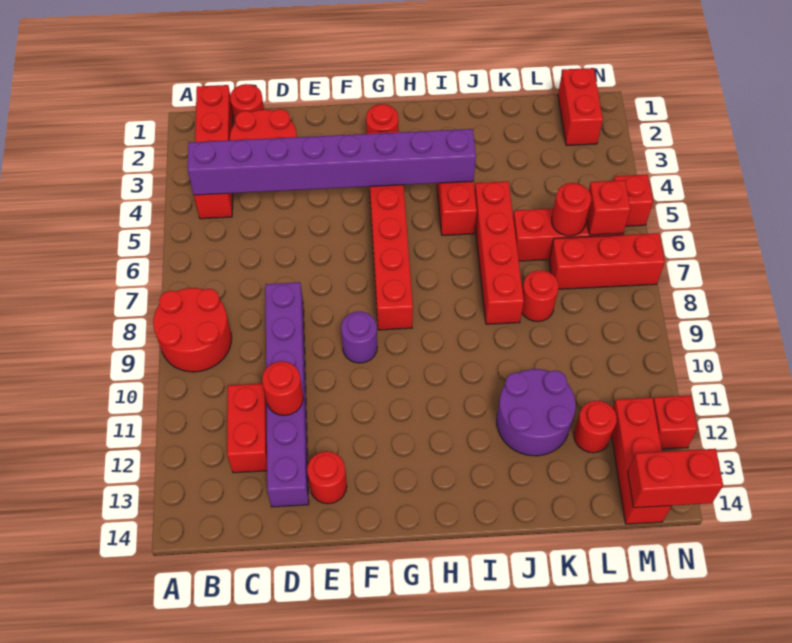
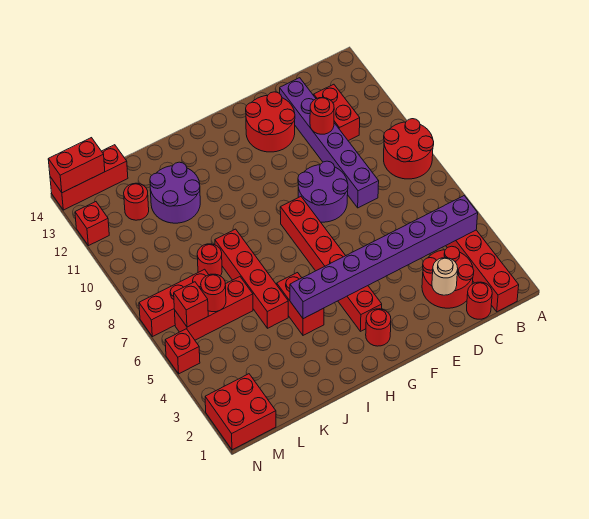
none -> tan 1x1 round brick [432,258,458,295]
red 1x1 round brick [307,451,347,504] -> red 2x2 round brick [246,92,295,152]
purple 1x1 round brick [341,311,377,363] -> purple 2x2 round brick [298,161,348,222]
red 1x2 brick [558,68,603,146] -> red 2x2 brick [205,374,276,450]
red 1x3 brick [612,398,671,524] -> red 1x3 brick turned to [50,145,128,210]

